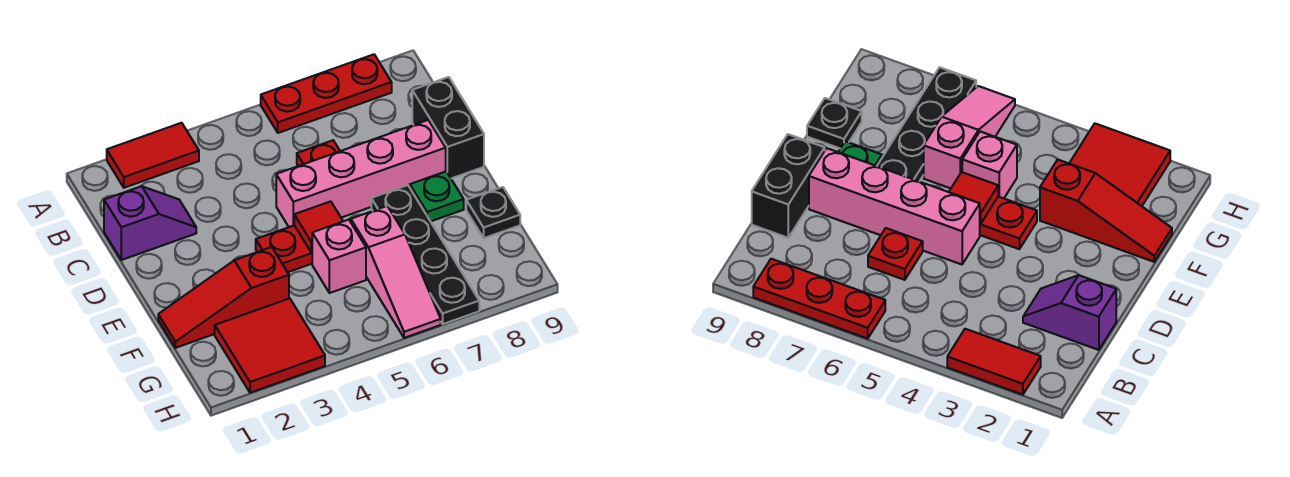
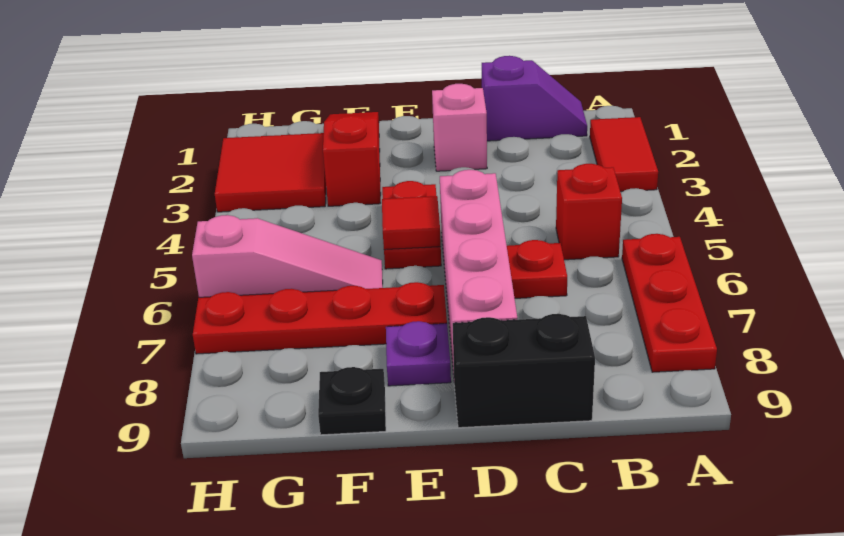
none -> red 1x1 brick [556,164,622,260]
purple 1x2 slope [104,186,196,260] -> purple 1x2 slope turned to [482,56,587,141]
black 1x4 plate [371,185,479,324] -> red 1x4 plate [193,282,447,354]
green 1x1 plate [410,171,464,221] -> purple 1x1 plate [386,321,451,386]
pink 1x1 brick [312,220,366,293] -> pink 1x1 brick moved to [432,84,487,171]
pink 1x3 slope [351,206,441,338] -> pink 1x3 slope turned to [192,215,383,297]

